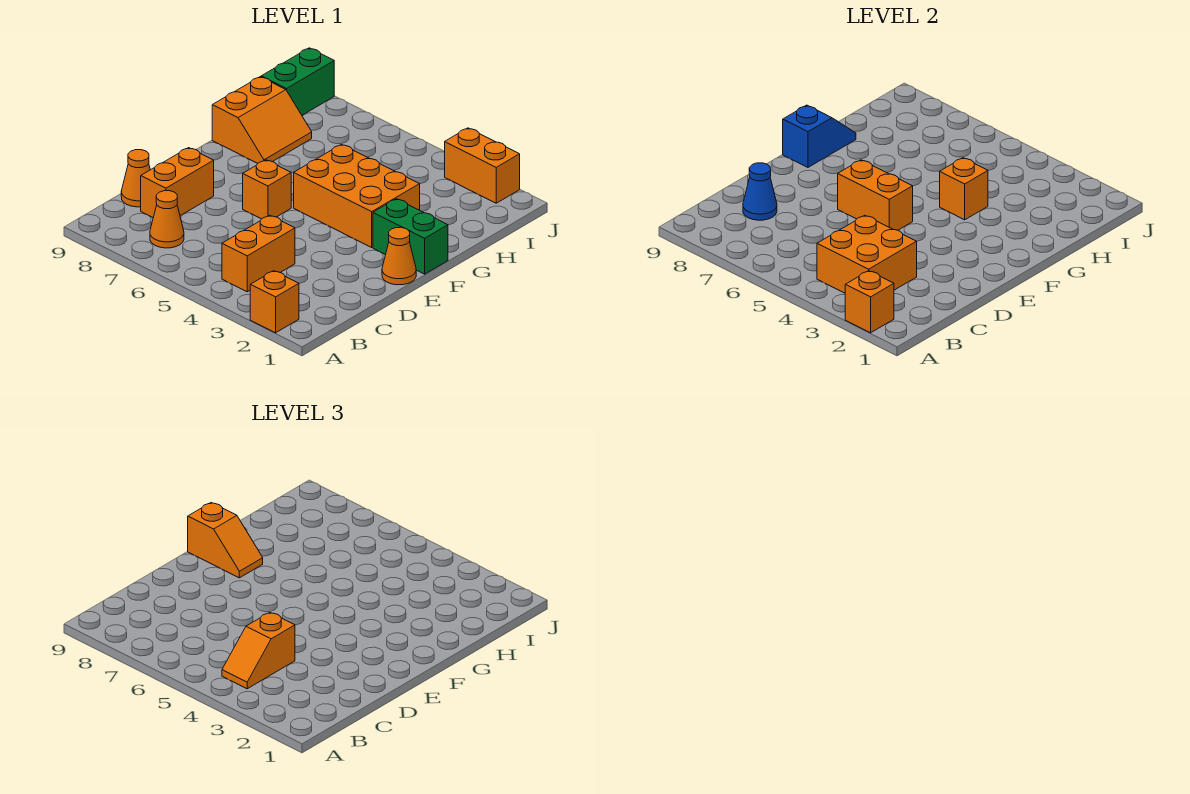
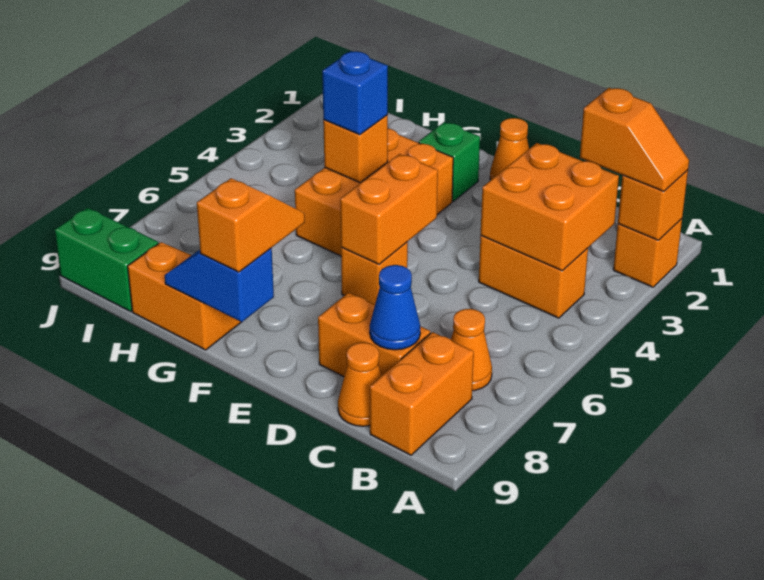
orange 1x2 slope [222,612,295,689] -> orange 1x2 slope moved to [580,88,689,191]
green 1x2 brick [373,199,448,274] -> green 1x1 brick [419,122,480,201]
none -> blue 1x1 brick [322,51,388,135]
orange 1x2 brick [445,128,520,203] -> orange 1x2 brick moved to [370,332,474,455]

